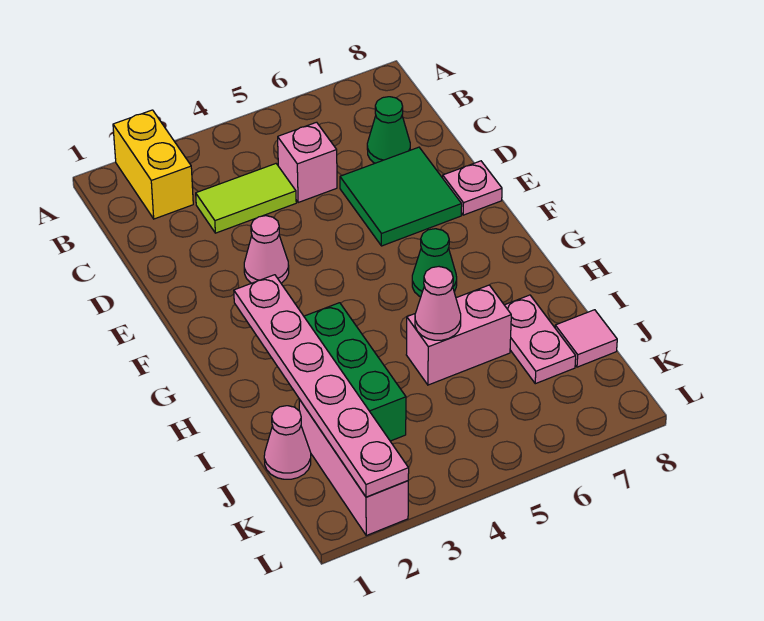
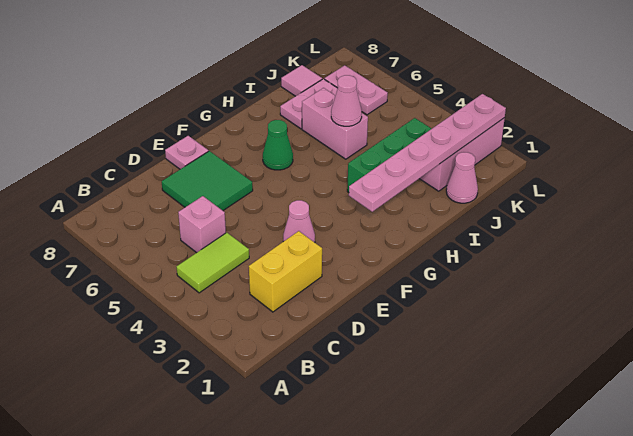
yellow 1x2 brick [113,110,193,219] -> yellow 1x2 brick moved to [249,231,322,312]
lime 1x2 tile [196,164,296,233] -> lime 1x2 tile turned to [177,233,249,293]
green 1x1 cone [367,97,410,163] -> none
none -> pink 1x2 plate [324,65,388,115]

